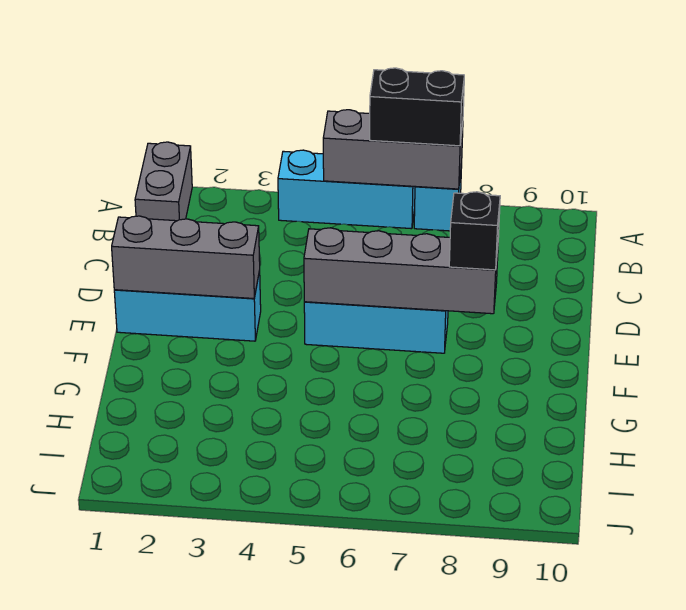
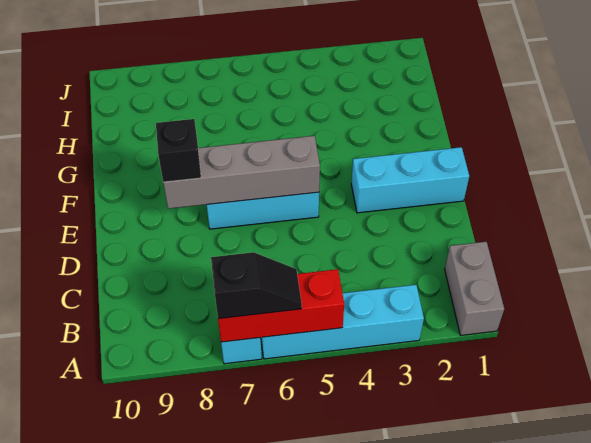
cyan 1x3 brick [278,150,415,229] -> cyan 1x4 brick [261,285,424,359]
grey 1x3 brick [323,110,463,189] -> red 1x3 brick [218,269,344,342]
black 1x2 brick [370,68,464,146] -> black 1x2 slope [211,252,302,319]
grey 1x3 brick [112,216,260,298] -> none

